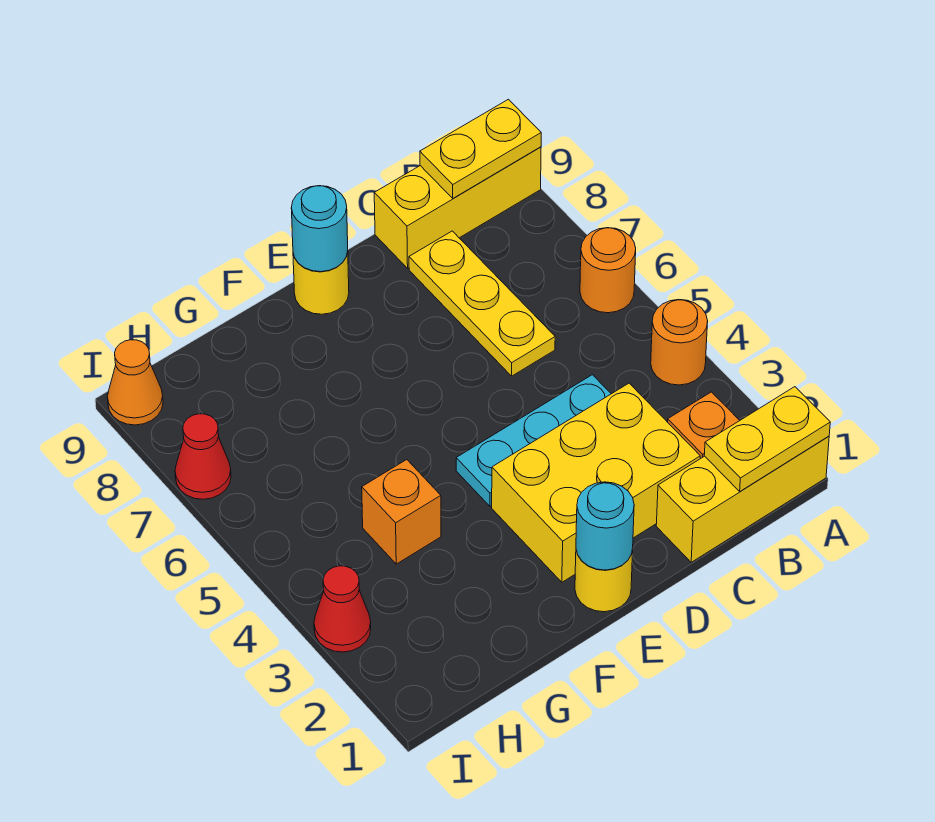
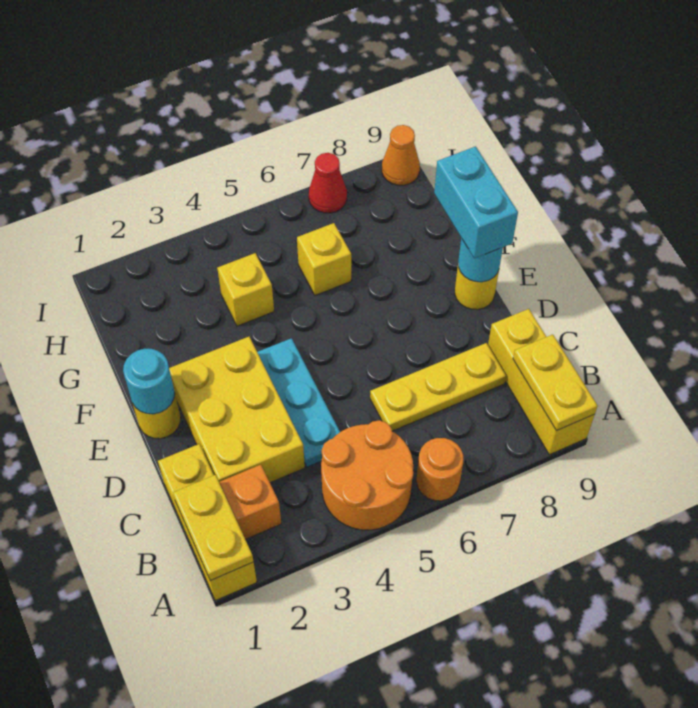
orange 1x1 round brick [651,300,708,385] -> orange 2x2 round brick [321,420,413,530]
none -> cyan 1x2 brick [434,146,518,258]
orange 1x1 brick [362,460,441,564] -> yellow 1x1 brick [217,253,274,326]
none -> yellow 1x1 brick [297,223,351,295]
red 1x1 cone [314,566,371,652] -> none

